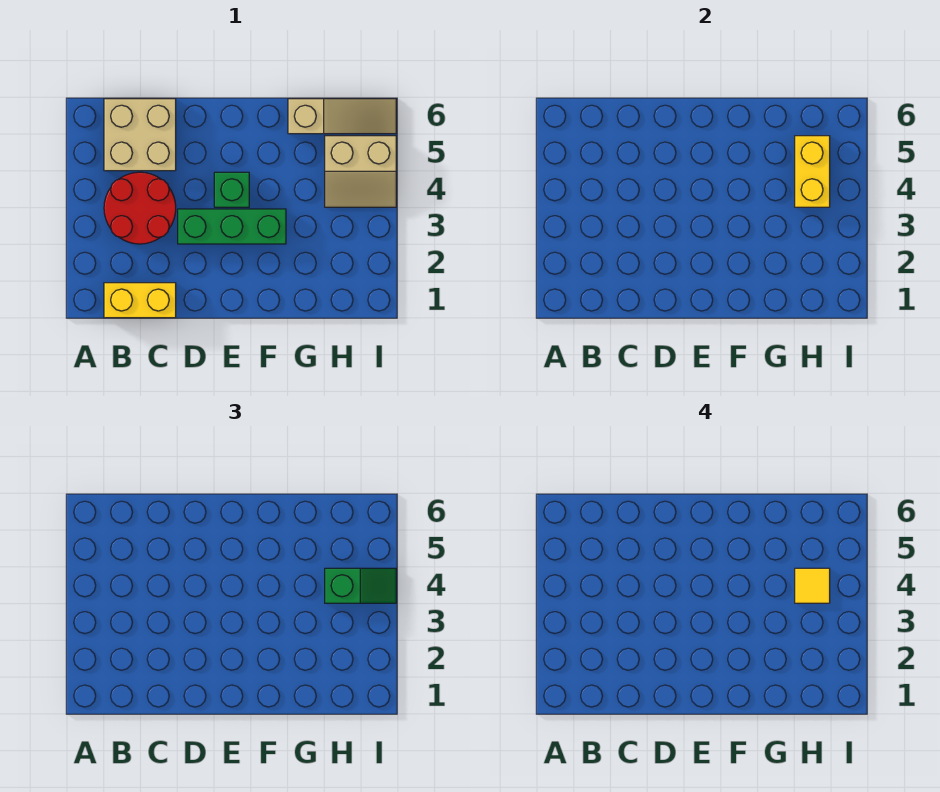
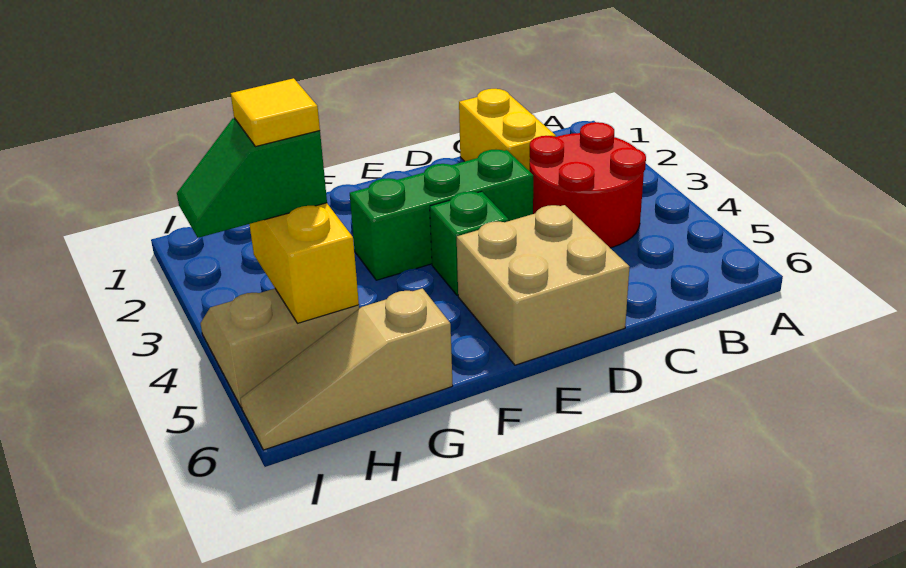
yellow 1x2 brick [104,283,176,318] -> yellow 1x2 brick turned to [459,89,556,170]
tan 2x2 brick [104,99,176,171] -> tan 2x2 brick moved to [457,205,629,365]

